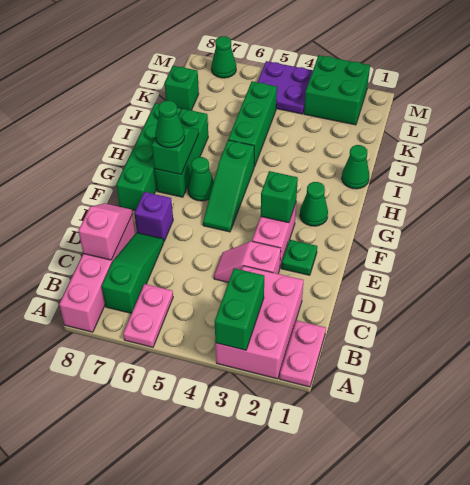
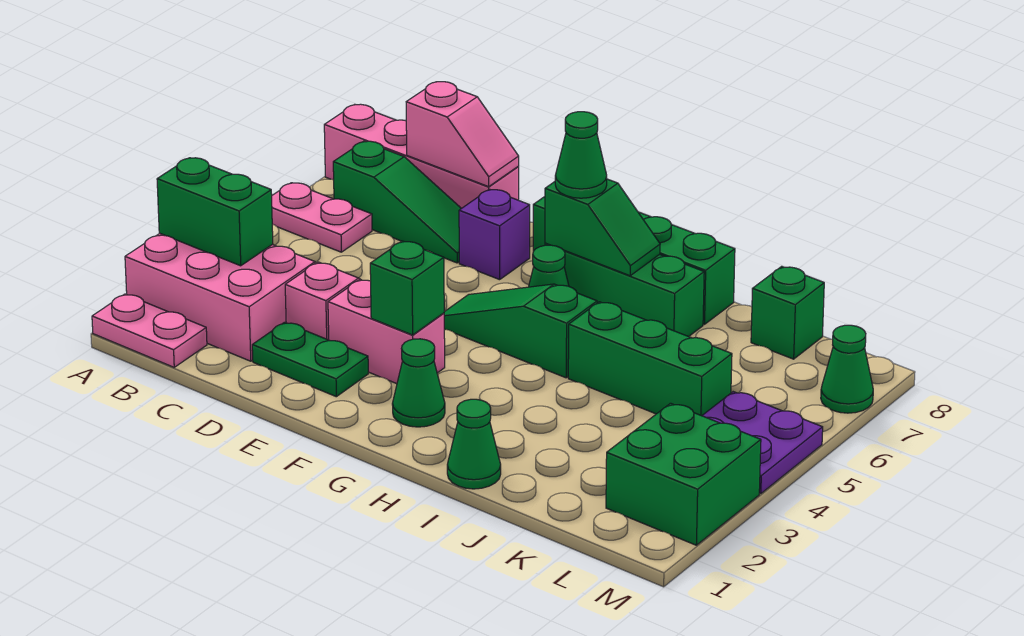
green 1x1 plate [282,240,317,275] -> green 1x2 plate [252,322,368,397]

